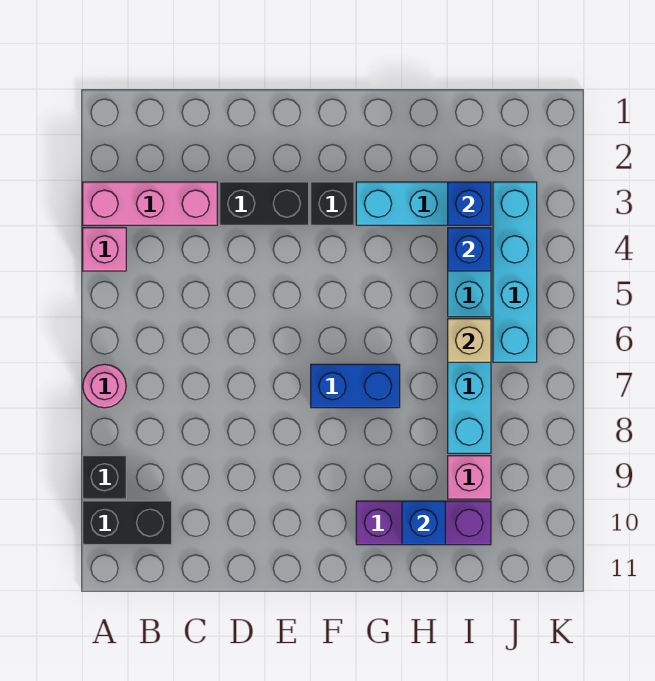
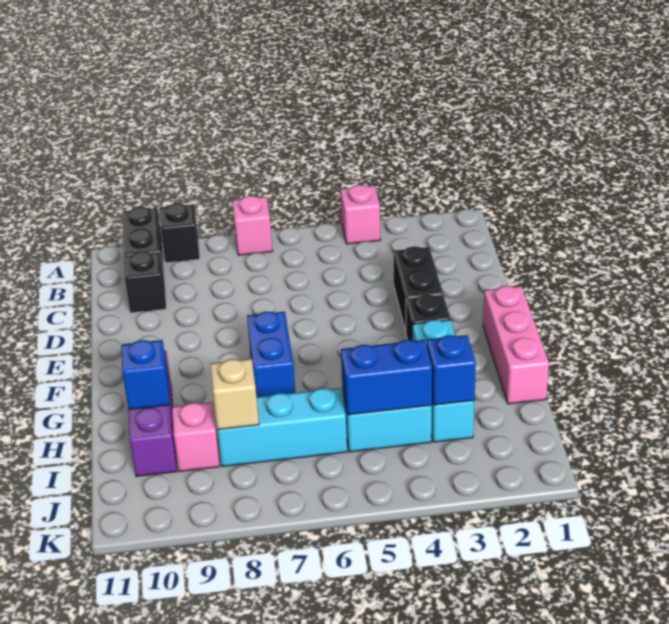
pink 1x3 brick [83,182,217,225] -> pink 1x3 brick moved to [483,286,549,404]
pink 1x1 round brick [83,364,126,408] -> pink 1x1 brick [232,196,272,255]
none -> black 1x1 brick [124,251,166,313]
blue 1x1 brick [448,228,491,271] -> blue 1x2 brick [341,340,432,415]
tan 1x1 brick [448,319,491,362] -> tan 1x1 brick moved to [210,359,259,430]
cyan 1x4 brick [493,182,537,362] -> none

